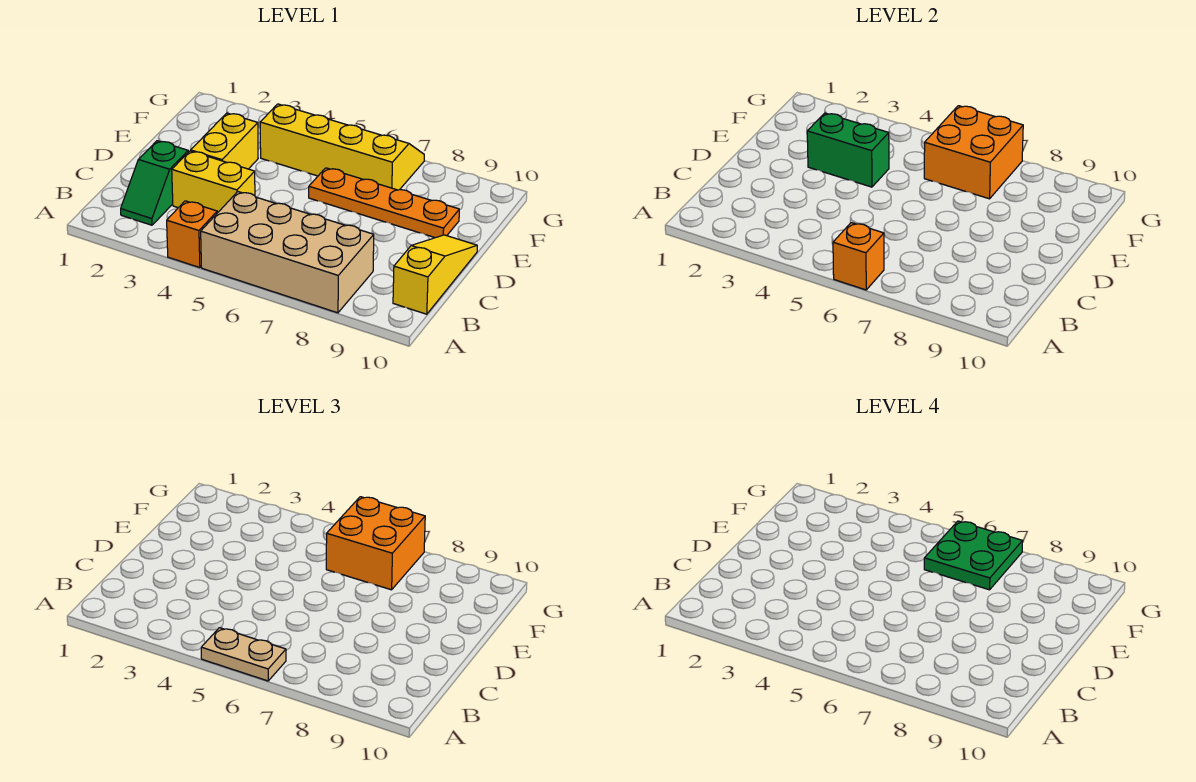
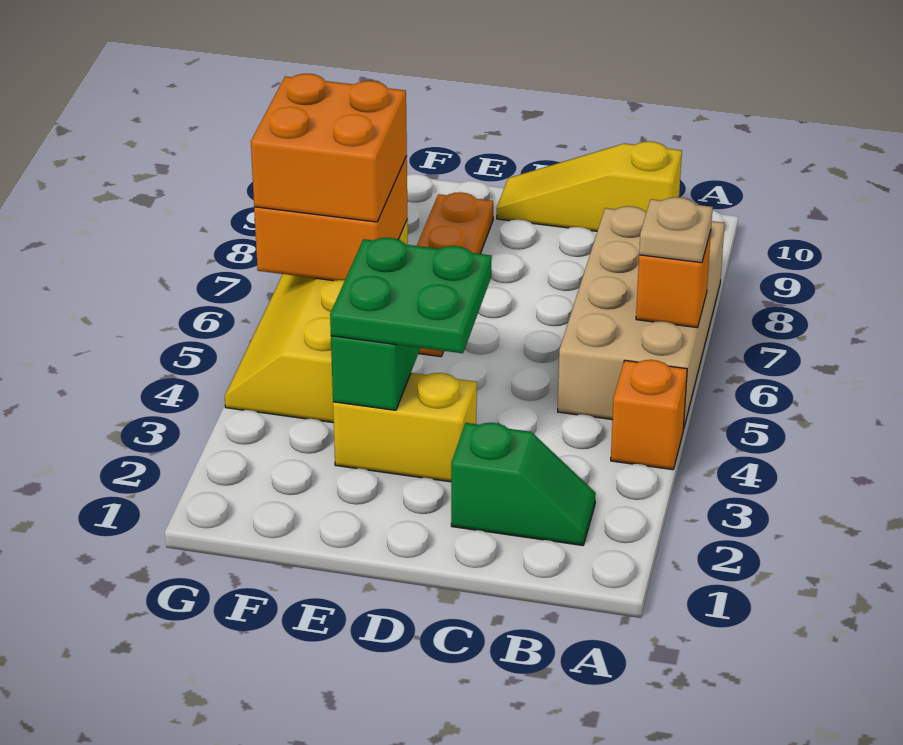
tan 1x2 plate [201,628,286,681] -> tan 1x1 plate [639,197,713,263]
yellow 1x2 brick [172,151,255,213] -> none
green 2x2 plate [924,521,1023,590] -> green 2x2 plate moved to [330,238,492,353]

